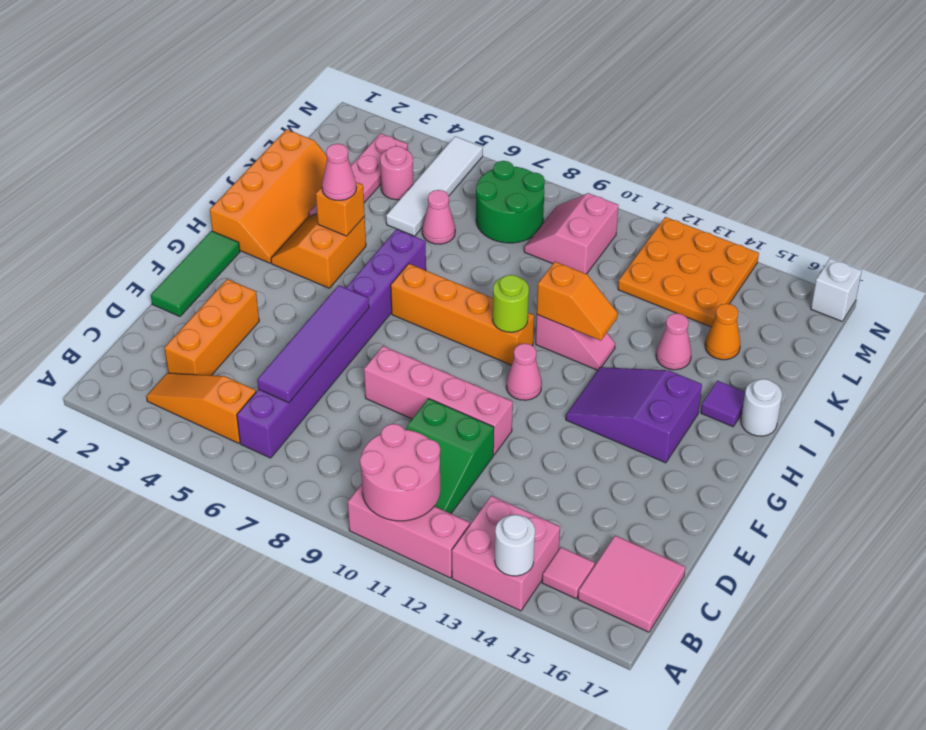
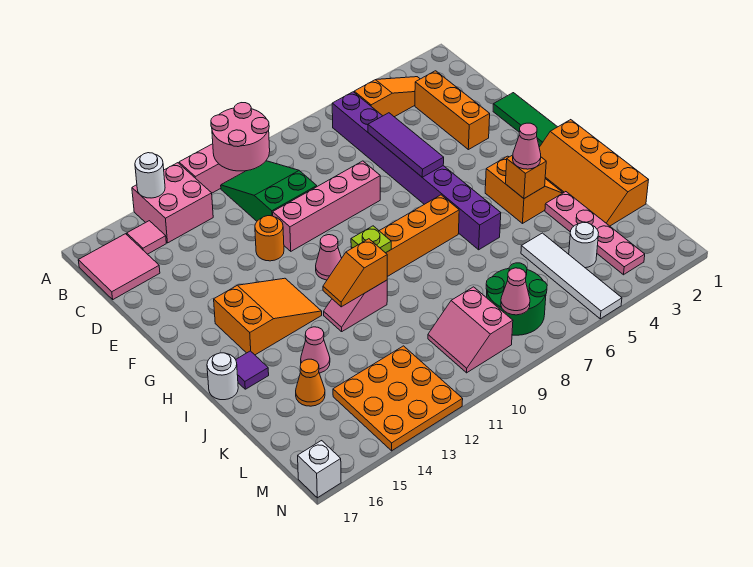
purple 1x4 tile [257,285,369,403] -> purple 1x3 tile [368,113,444,177]
none -> orange 1x1 round brick [255,216,284,261]
purple 2x3 slope [566,367,702,463] -> orange 2x3 slope [214,278,322,355]
lime 1x1 round brick [493,275,529,332] -> lime 1x1 plate [351,226,391,253]
pink 1x1 cone [422,190,455,244] -> pink 1x1 cone moved to [501,268,530,315]
pink 1x1 round brick [380,146,413,200] -> white 1x1 round brick [569,222,599,268]
pink 2x2 slope [524,193,619,274] -> pink 2x2 slope turned to [428,287,513,373]

